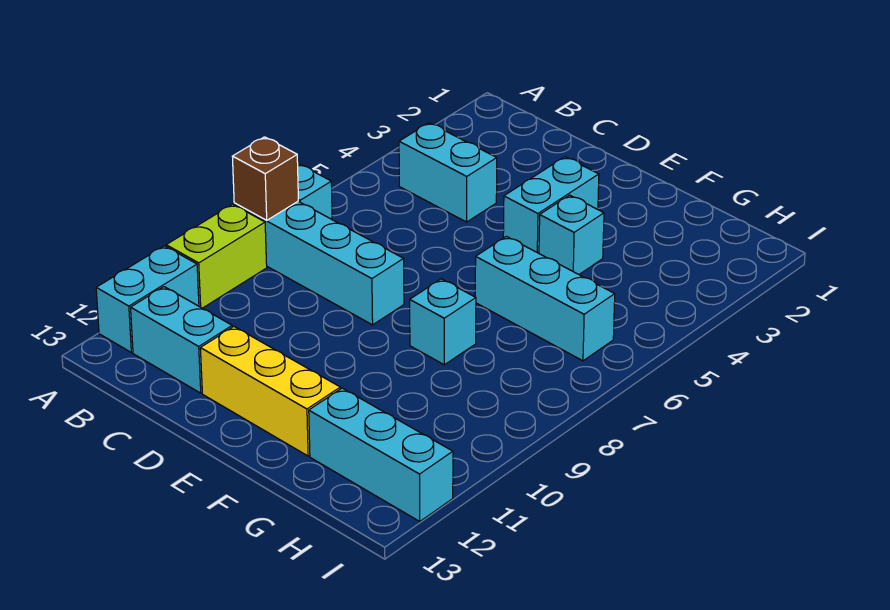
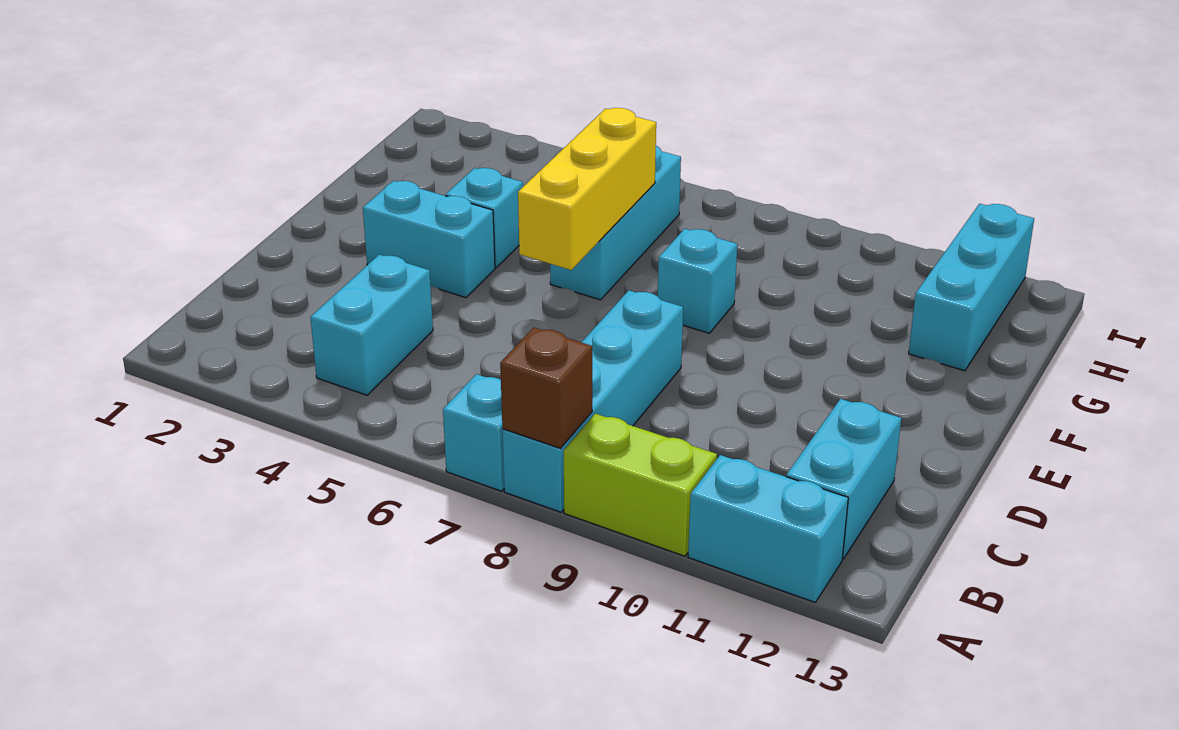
yellow 1x3 brick [200,327,340,456] -> yellow 1x3 brick moved to [518,108,656,270]

